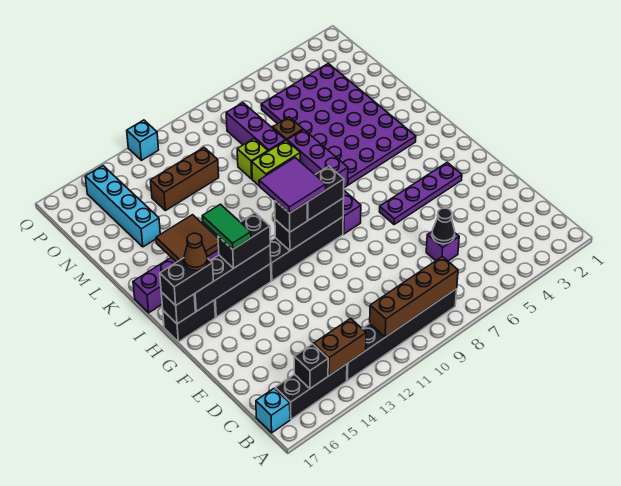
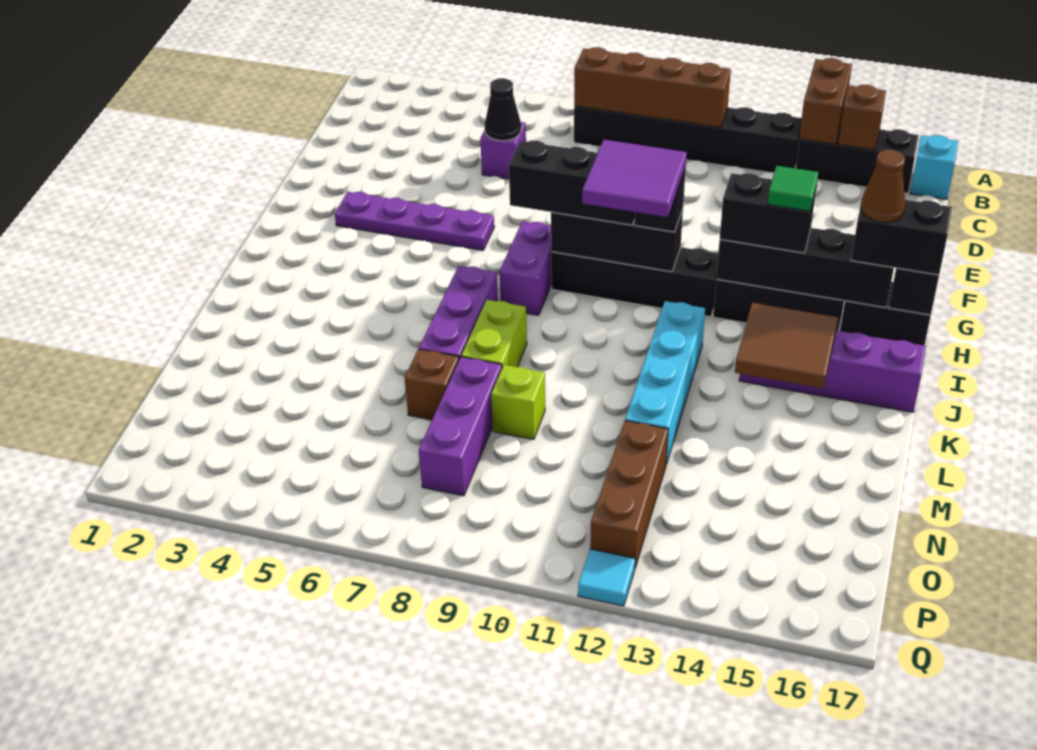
brown 1x2 brick [314,318,366,376] -> brown 1x2 brick turned to [799,58,852,144]
black 1x1 brick [294,344,328,389] -> brown 1x1 brick [838,85,886,150]
black 1x2 brick [307,166,344,220] -> black 1x3 brick [509,141,635,225]
green 1x2 tile [202,204,251,249] -> green 1x1 tile [768,166,818,211]
purple 4x6 plate [261,63,416,185] -> none
lime 1x2 brick [252,140,300,185] -> lime 1x2 brick turned to [461,300,527,367]
cyan 1x4 brick [85,166,160,247] -> cyan 1x4 brick moved to [625,301,705,465]
brown 1x3 brick [151,148,219,211] -> brown 1x3 brick turned to [590,421,668,567]
cyan 1x1 brick [127,120,159,160] -> cyan 1x1 tile [578,549,635,606]

